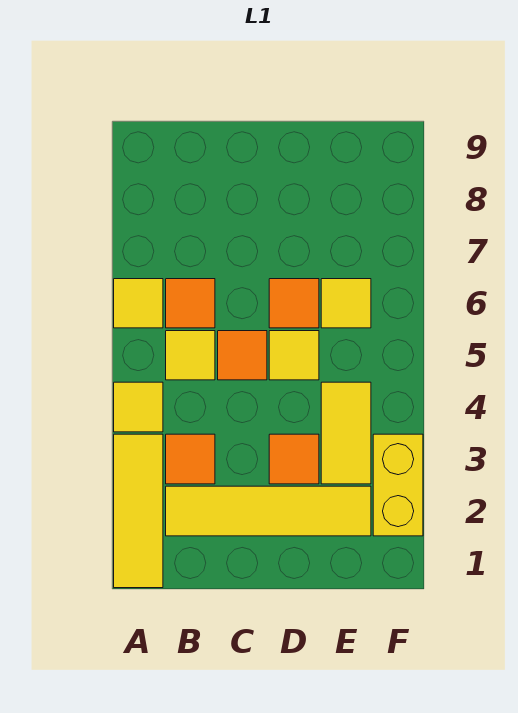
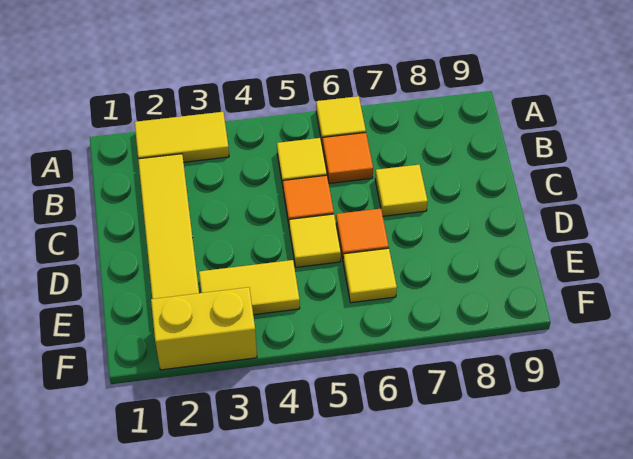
yellow 1x3 tile [114,434,163,588] -> yellow 1x2 tile [135,112,229,162]
yellow 1x1 tile [114,382,163,432] -> yellow 1x1 tile moved to [375,165,428,216]
orange 1x1 tile [166,434,215,484] -> none
orange 1x1 tile [269,434,319,484] -> none

